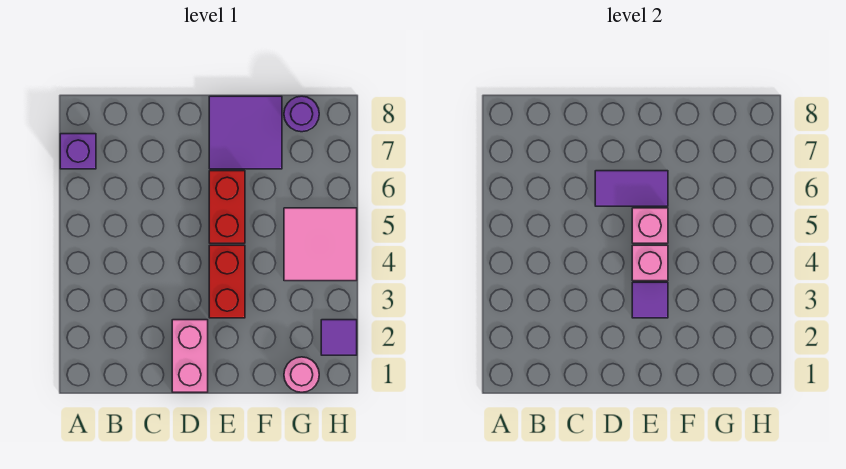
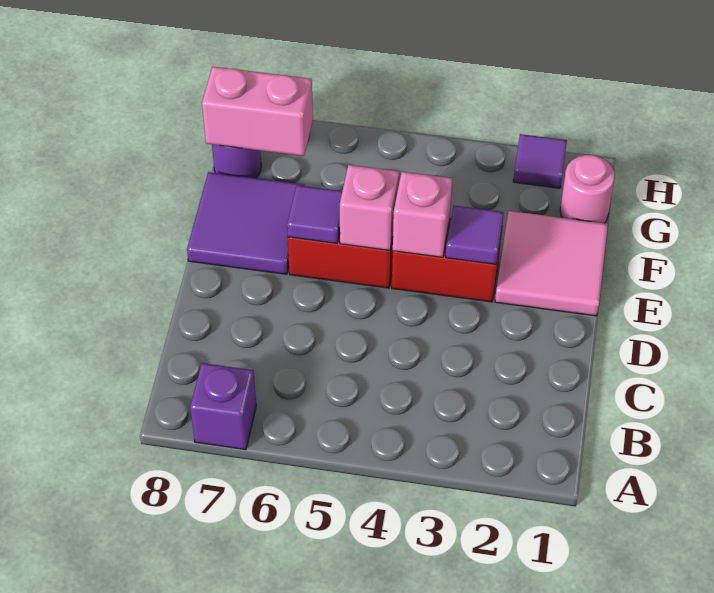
pink 1x2 brick [172,320,208,392] -> pink 1x2 brick moved to [202,67,313,156]
purple 1x2 tile [595,171,668,206] -> purple 1x1 tile [287,185,342,243]
pink 2x2 tile [284,208,357,281] -> pink 2x2 tile moved to [495,211,608,316]

